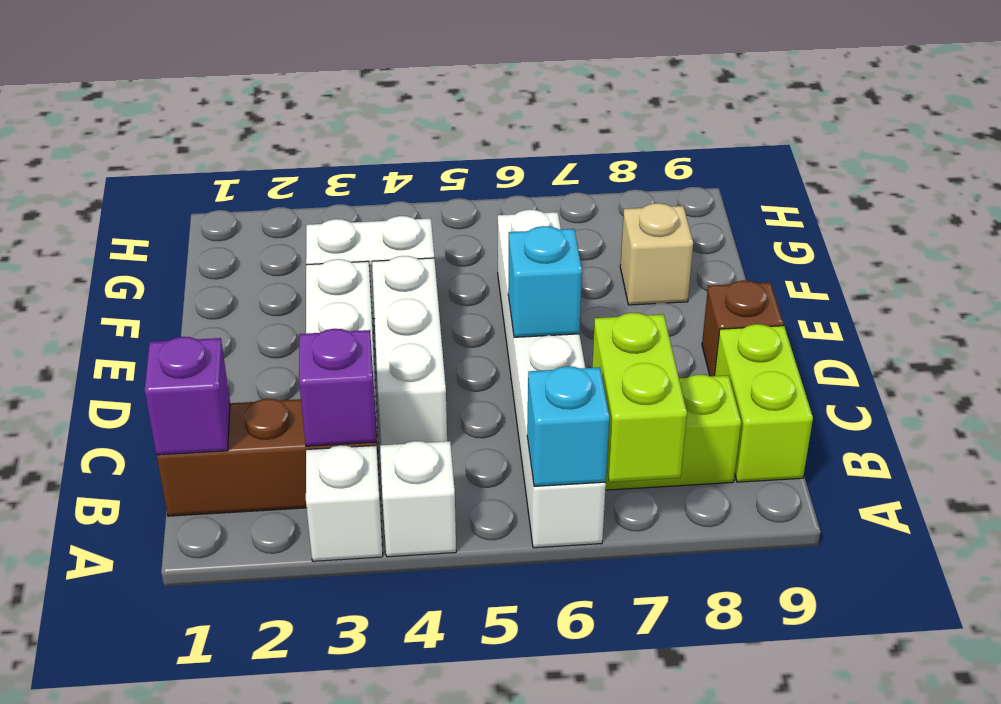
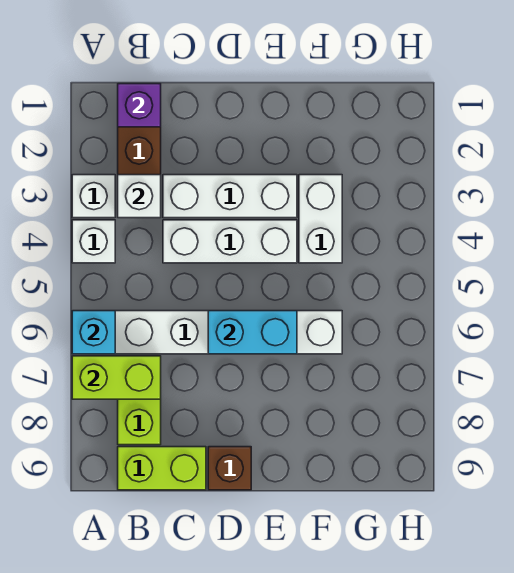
purple 1x1 brick [299,329,376,446] -> white 1x1 brick [118,175,161,218]
cyan 1x1 brick [508,226,582,337] -> cyan 1x2 brick [208,311,297,354]
tan 1x1 brick [620,203,693,305] -> none

